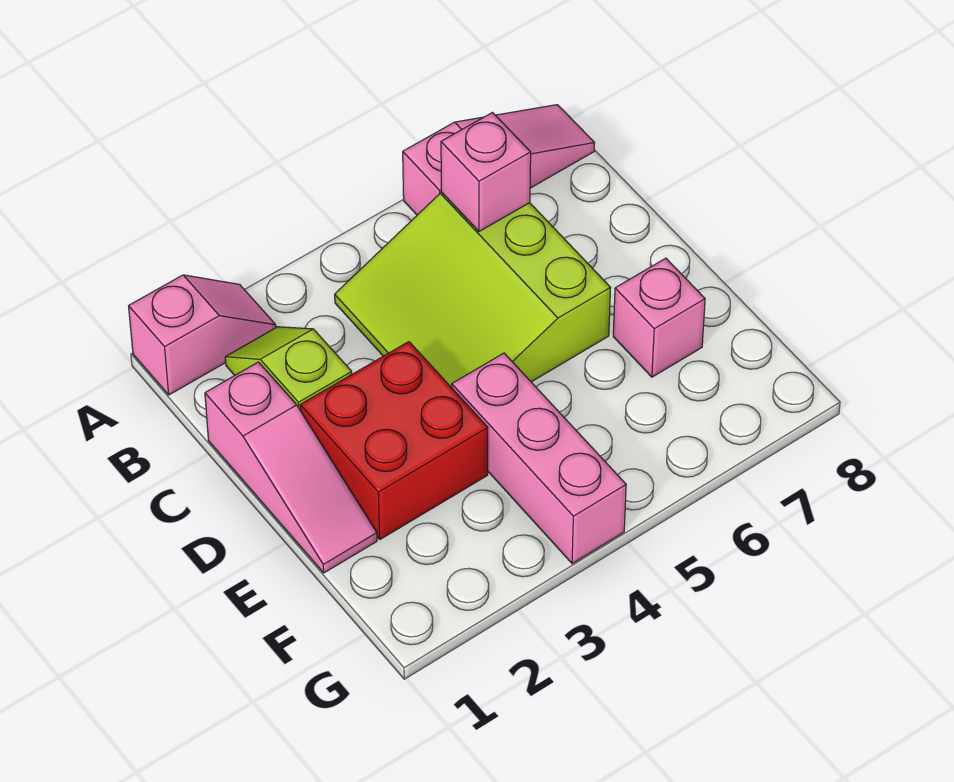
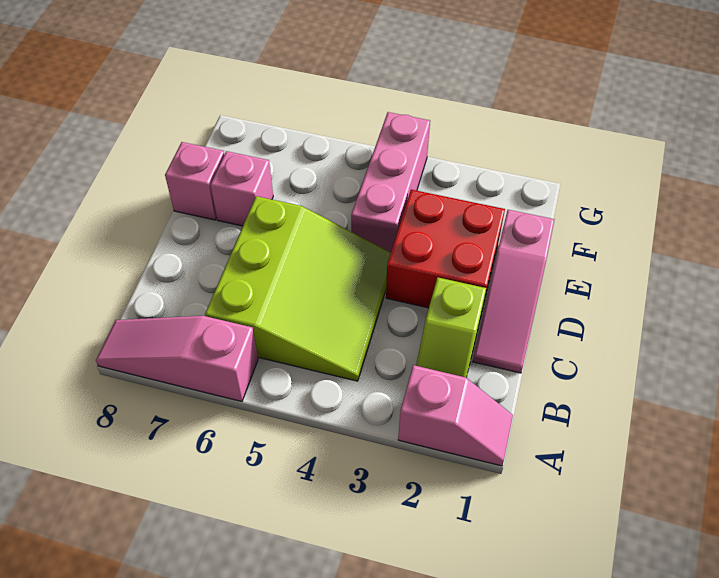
pink 1x2 slope [129,275,276,395] -> pink 1x2 slope turned to [398,365,513,466]
pink 1x1 brick [441,113,531,231] -> pink 1x1 brick moved to [165,142,225,220]
pink 1x3 slope [205,362,377,573] -> pink 1x3 slope turned to [473,210,554,373]

